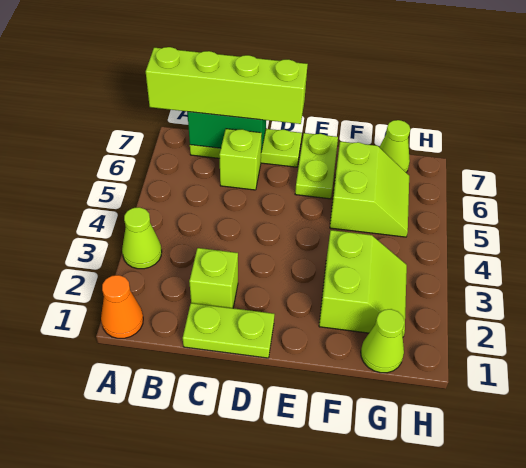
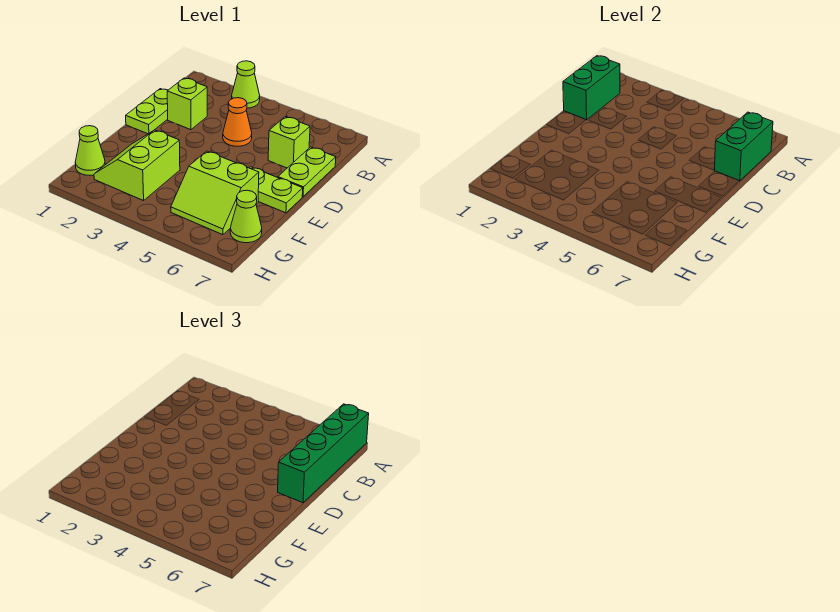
orange 1x1 cone [101,275,143,338] -> orange 1x1 cone moved to [223,98,252,146]
lime 1x4 brick [146,47,308,124] -> green 1x4 brick [278,404,369,503]
none -> green 1x2 brick [563,56,620,120]
lime 1x3 plate [190,129,302,167] -> lime 1x2 plate [278,147,336,197]
lime 2x2 slope [319,230,407,337] -> lime 2x2 slope turned to [94,130,180,201]

